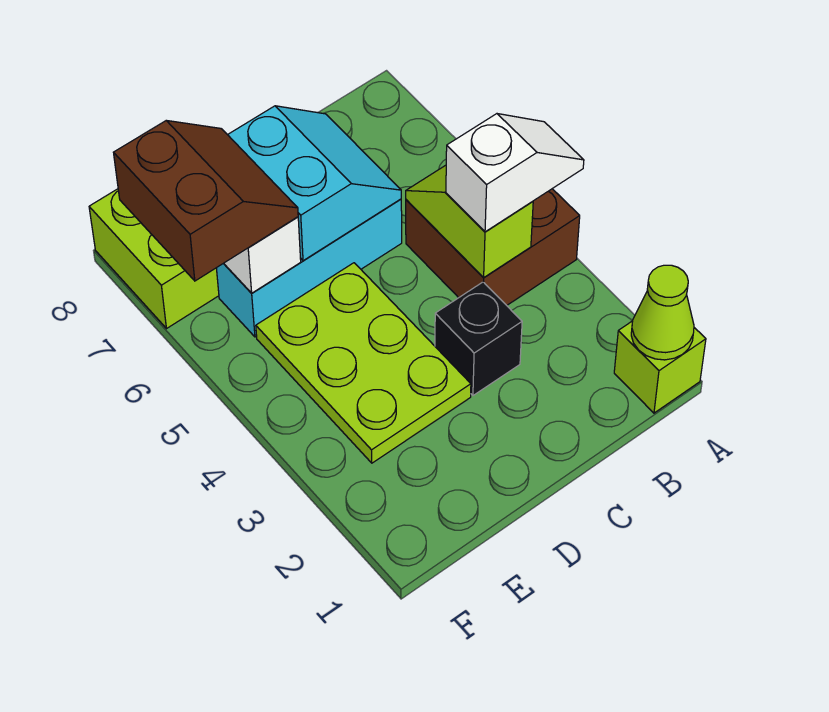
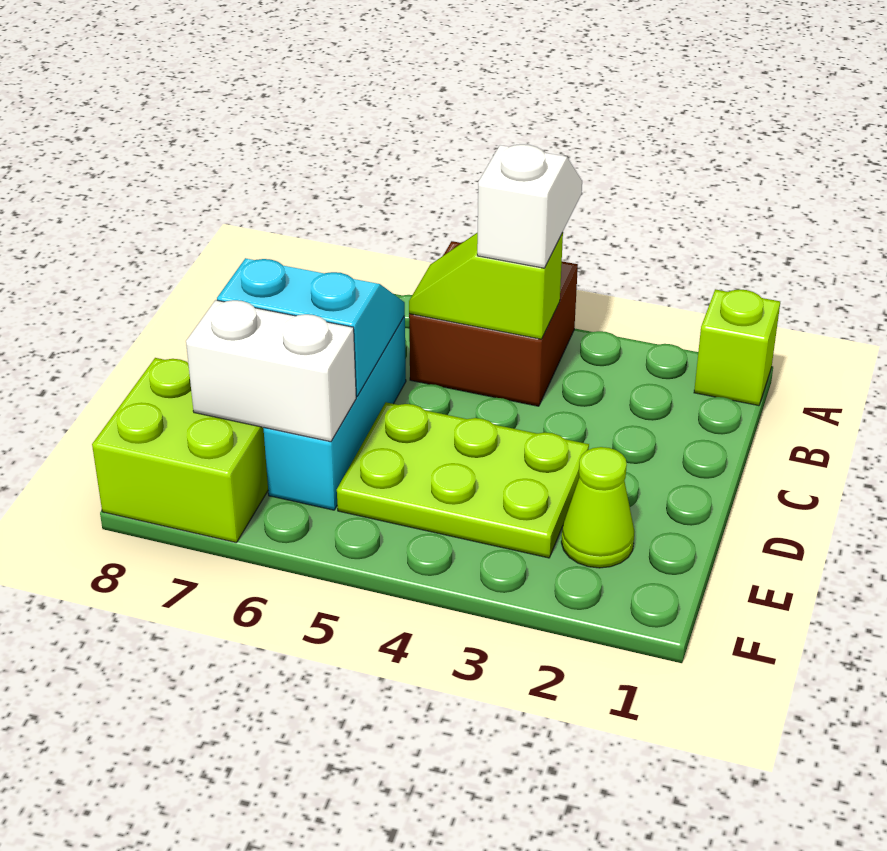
lime 1x1 cone [631,265,694,360] -> lime 1x1 cone moved to [561,447,634,568]
black 1x1 brick [435,282,522,395] -> none
brown 2x2 slope [114,121,298,281] -> none

